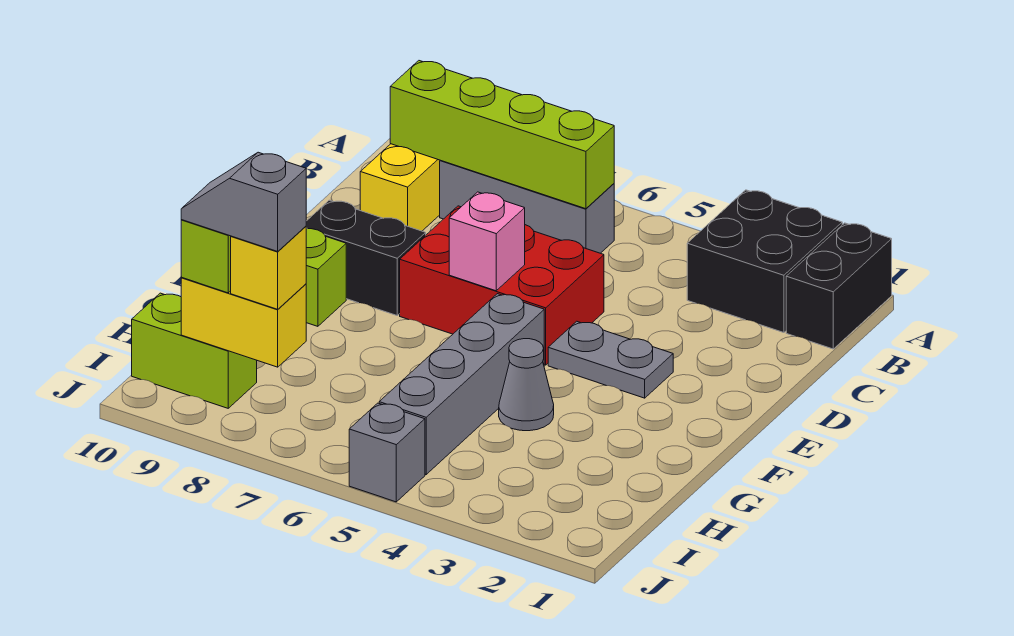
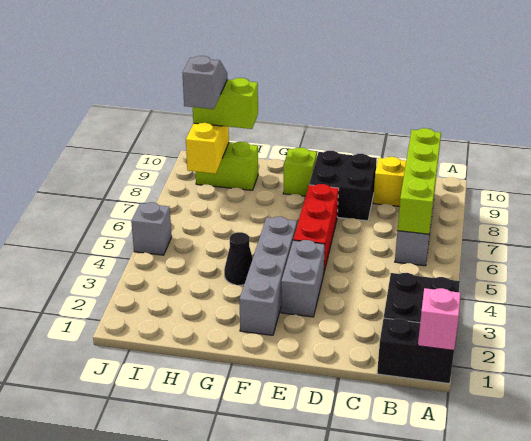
red 2x3 brick [400,206,604,365] -> red 1x3 brick [293,184,339,272]
grey 1x2 plate [548,321,673,398] -> grey 1x2 brick [281,240,325,317]
pink 1x1 brick [449,192,525,291] -> pink 1x1 brick moved to [418,288,461,350]
black 1x2 brick [306,200,426,315] -> black 2x2 brick [309,151,377,221]
grey 1x4 brick [379,294,544,474] -> grey 1x4 brick turned to [240,217,297,335]
grey 1x1 cone [499,339,554,431] -> black 1x1 cone [224,232,253,285]
yellow 1x1 brick [231,226,307,309] -> none
lime 1x2 brick [132,293,257,408] -> lime 1x2 brick turned to [196,142,258,190]

